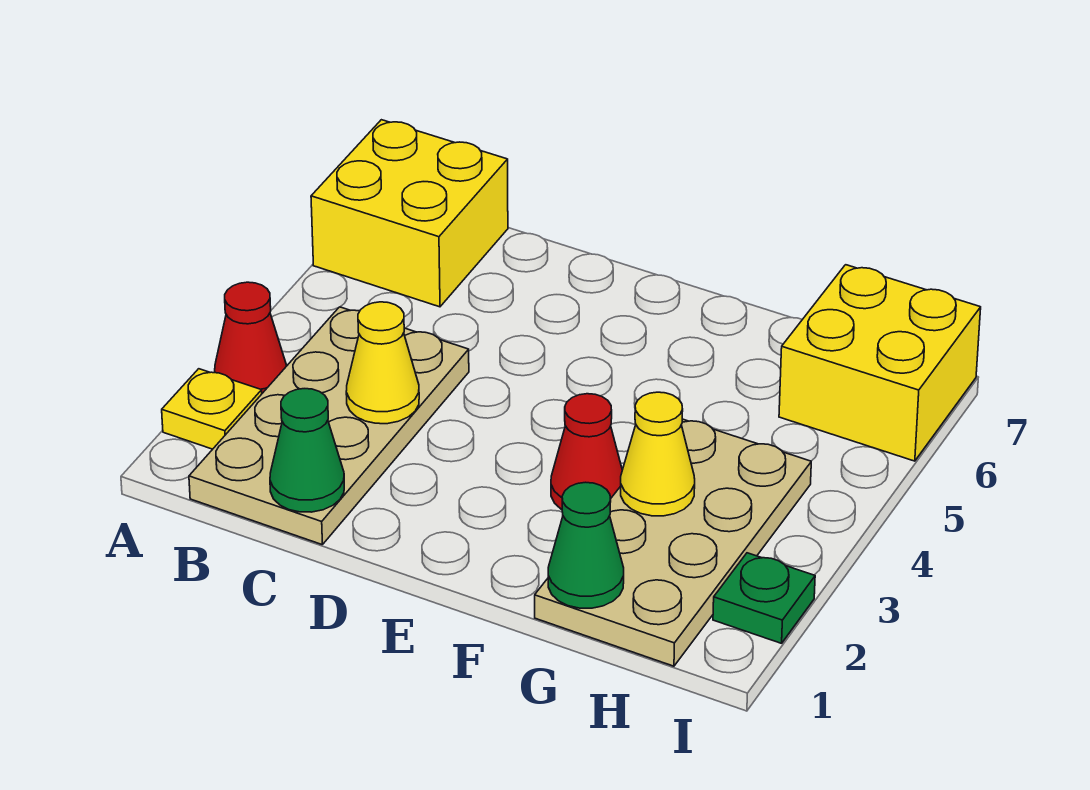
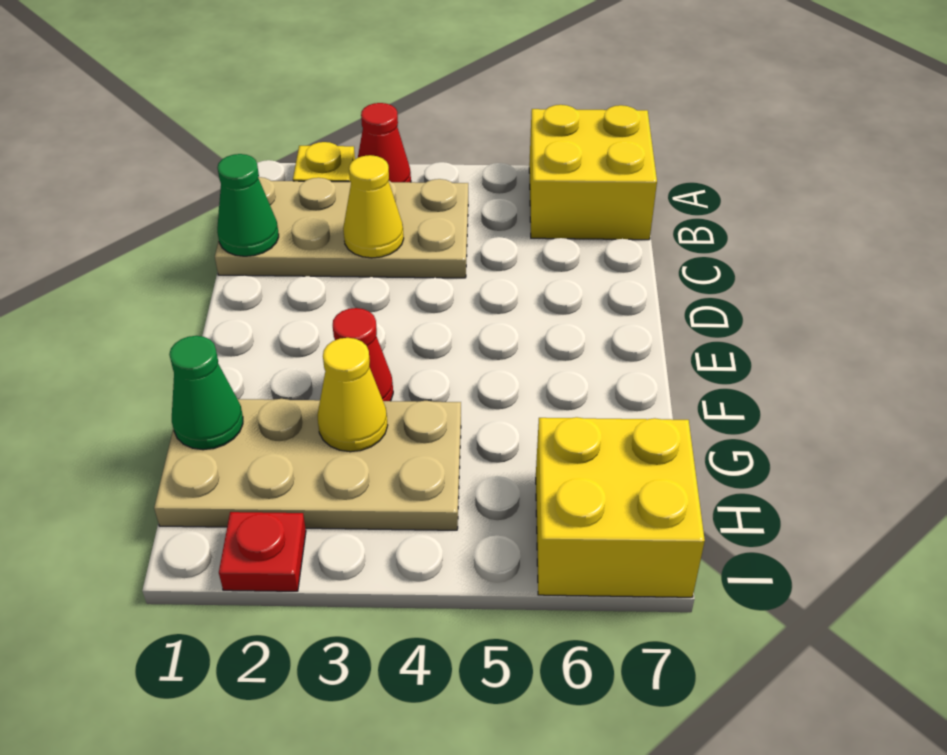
green 1x1 plate [713,553,815,643] -> red 1x1 plate [219,512,306,591]

